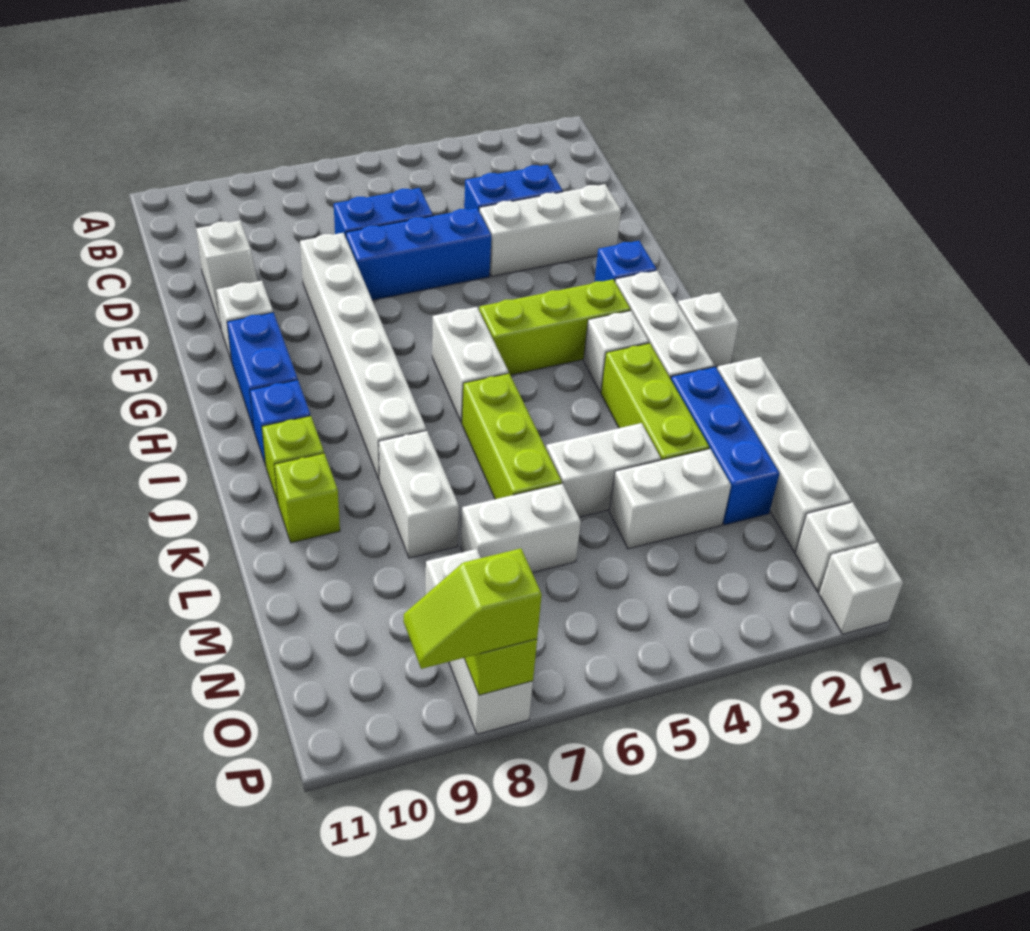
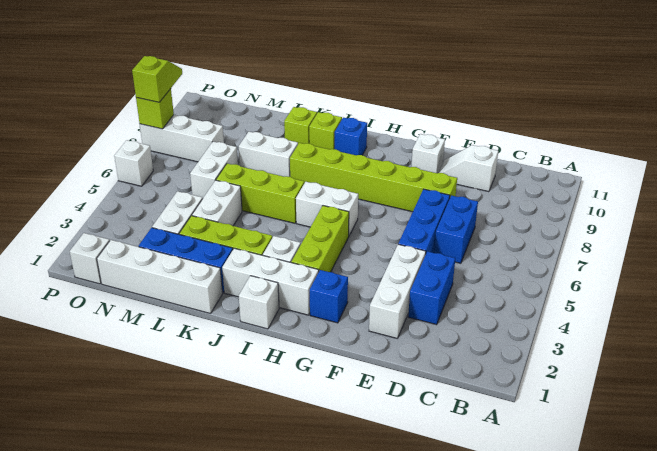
white 1x6 brick [300,233,426,481] -> lime 1x6 brick [290,143,457,212]
blue 1x2 brick [227,312,298,429] -> none
white 1x1 brick [819,542,903,634] -> white 1x1 brick moved to [114,140,153,186]

